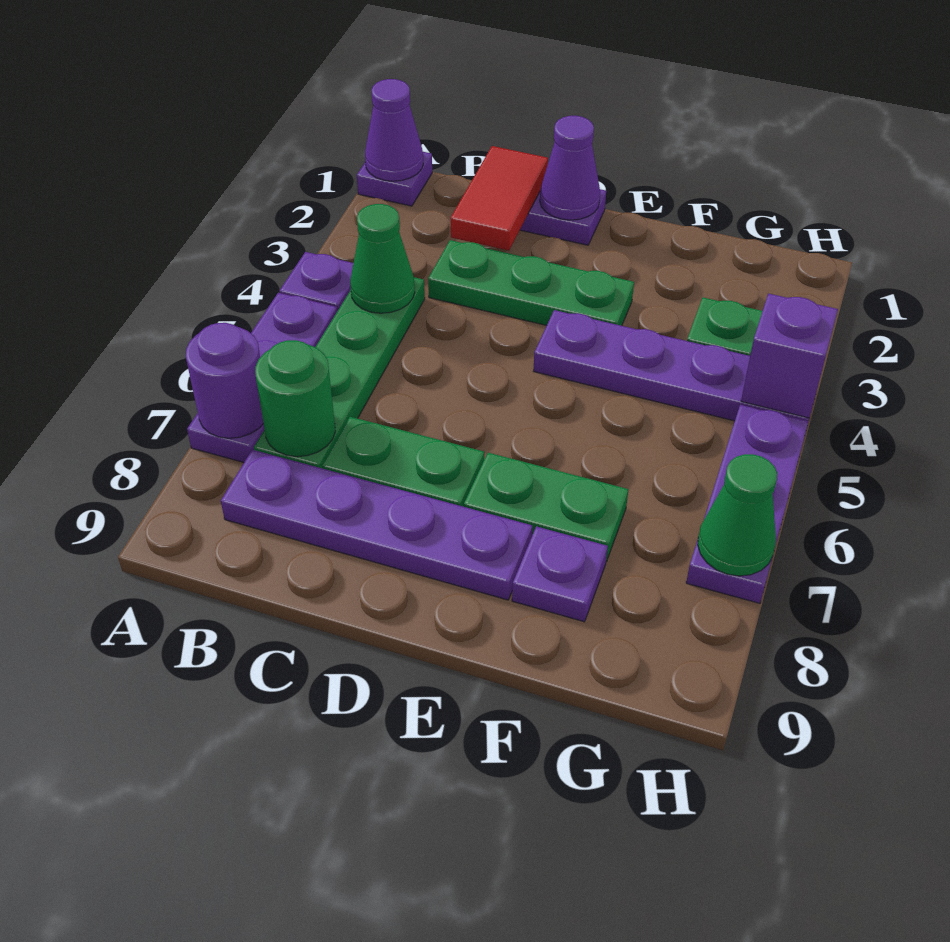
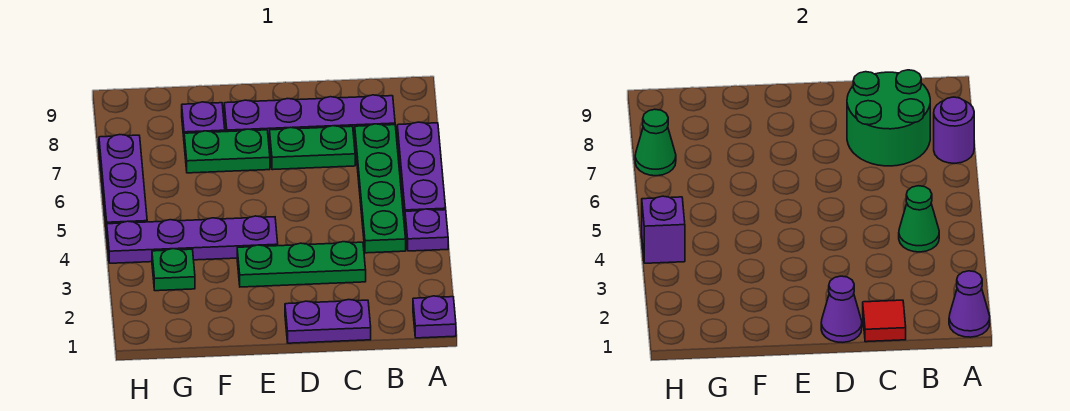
green 1x1 round brick [255,340,335,457] -> green 2x2 round brick [847,70,930,166]
red 1x2 tile [451,146,548,251] -> red 1x1 tile [863,300,906,342]

